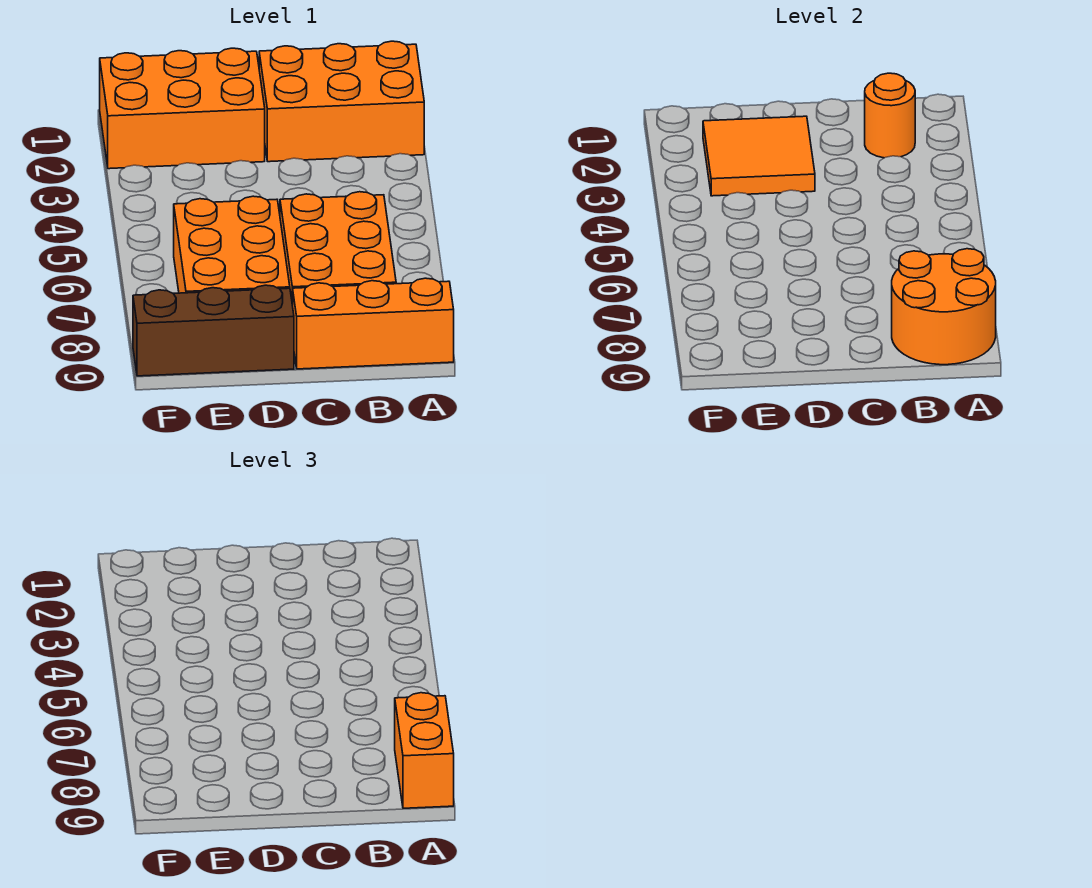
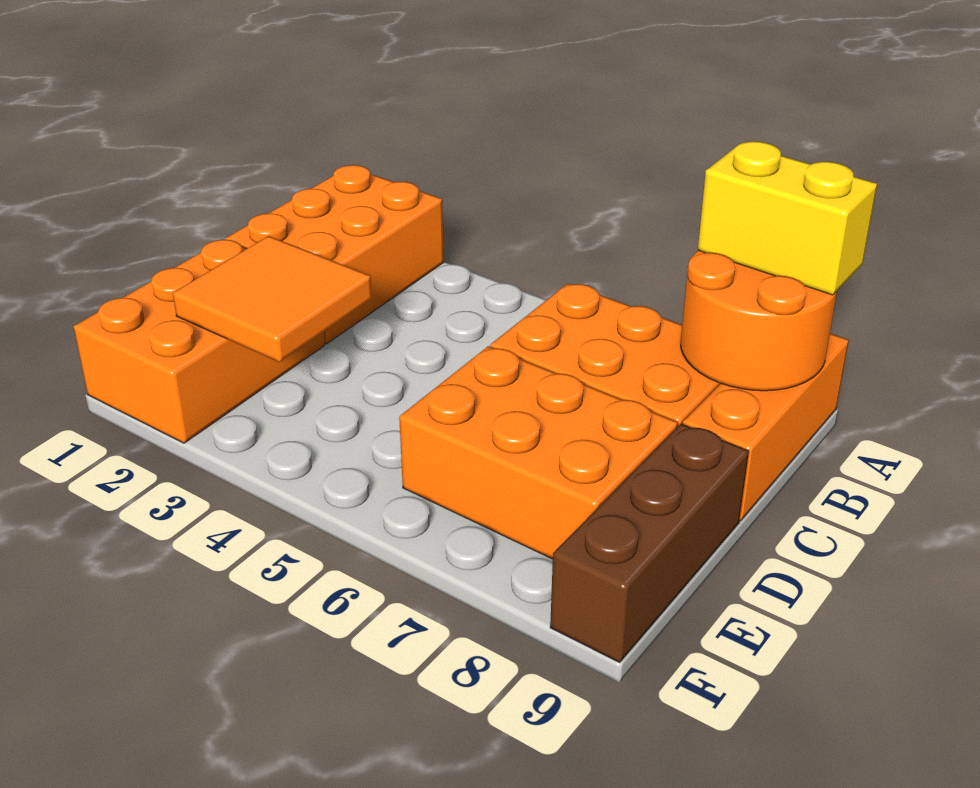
orange 1x2 brick [395,693,454,808] -> yellow 1x2 brick [698,141,877,295]
orange 1x1 round brick [865,73,915,158] -> none

